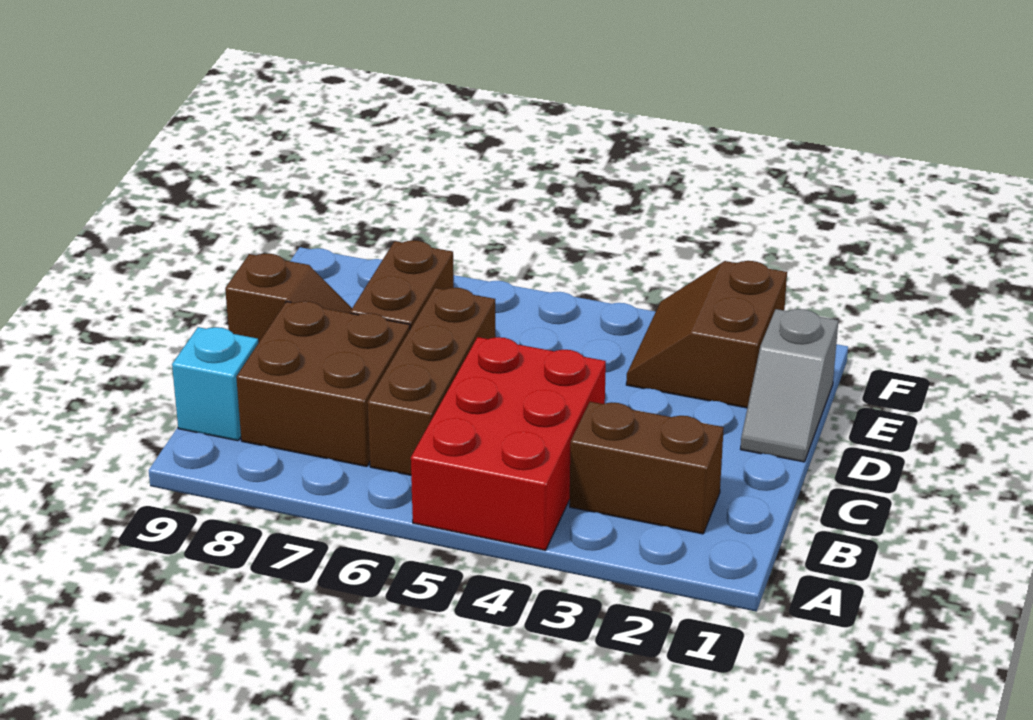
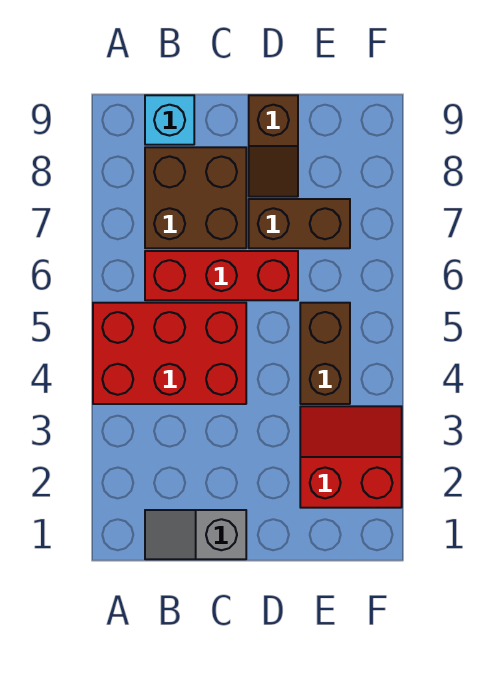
brown 1x2 brick [570,402,724,534] -> brown 1x2 brick moved to [300,303,350,404]
brown 1x3 brick [367,288,496,475] -> red 1x3 brick [145,251,298,300]
grey 1x2 slope [741,309,838,462] -> grey 1x2 slope moved to [145,510,246,559]
brown 2x2 slope [626,261,787,408] -> red 2x2 slope [300,406,402,508]

